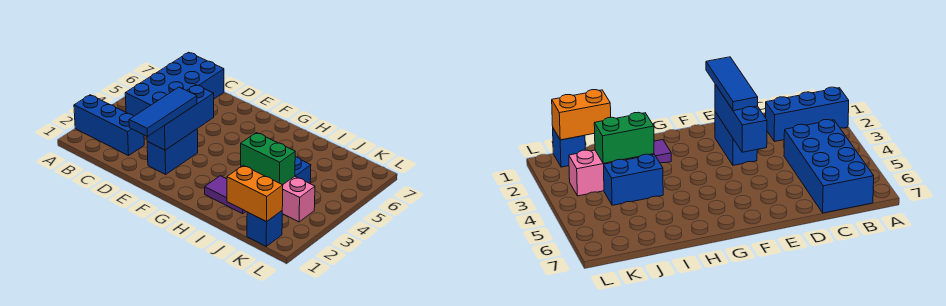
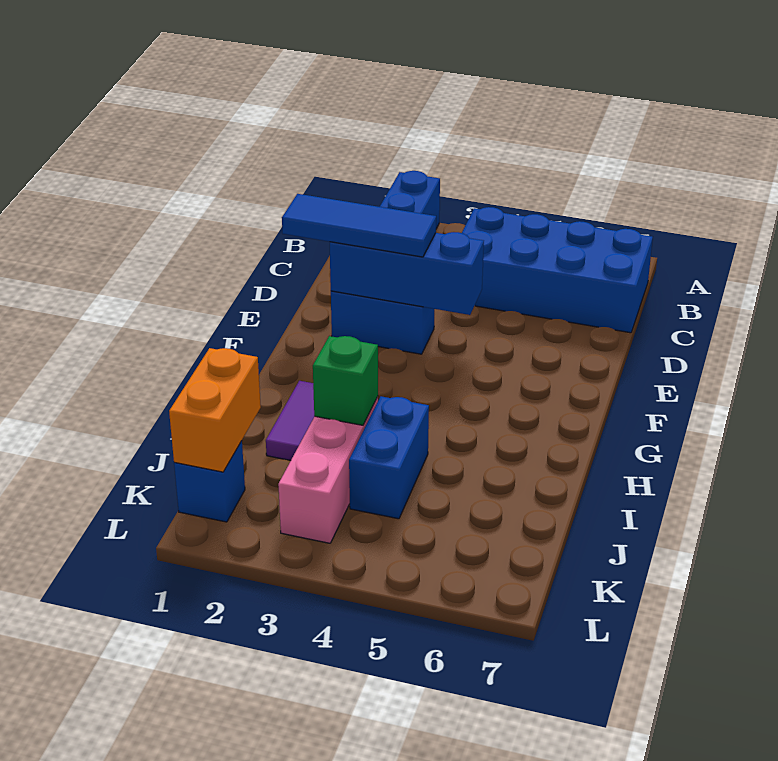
green 1x2 brick [241,133,295,185] -> green 1x1 brick [313,336,378,425]

